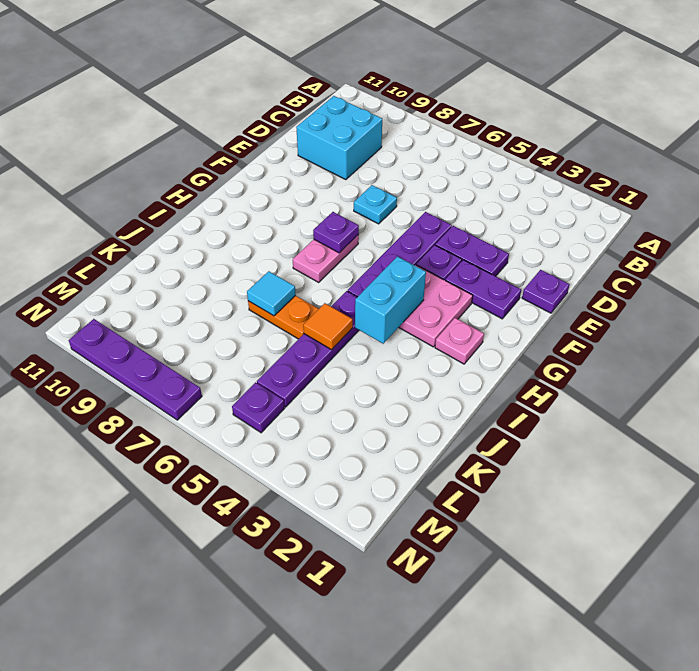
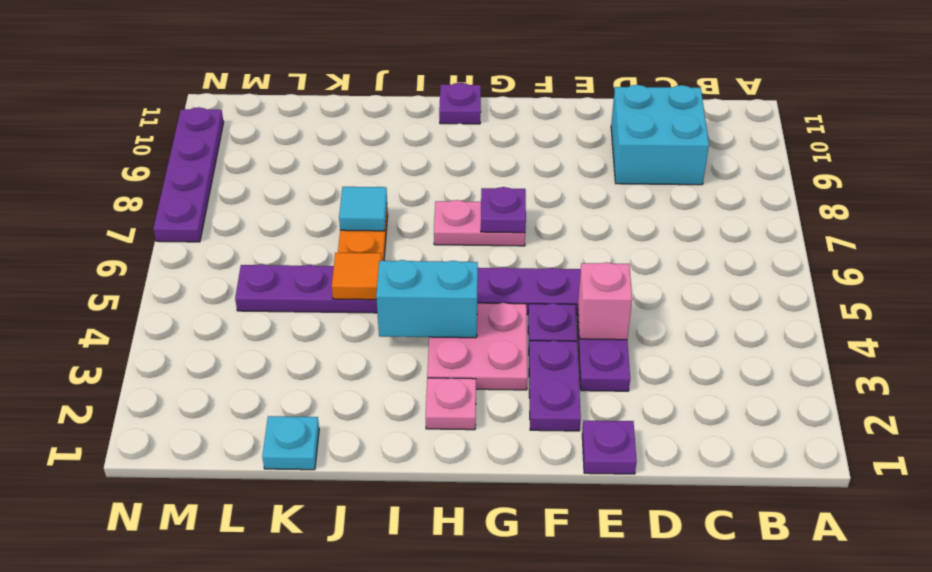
none -> pink 1x1 brick [578,262,632,340]
cyan 1x1 plate [354,185,397,224] -> cyan 1x1 plate moved to [262,416,319,470]
purple 1x1 plate [232,382,284,433] -> purple 1x1 plate moved to [439,83,481,124]

